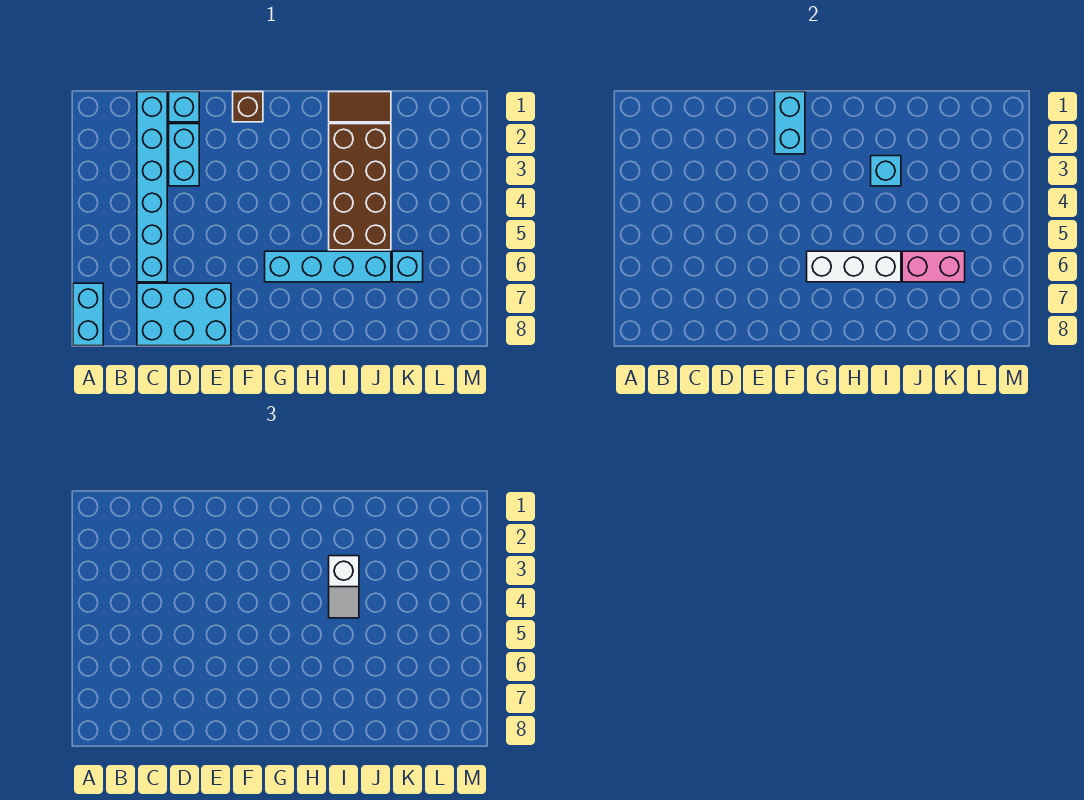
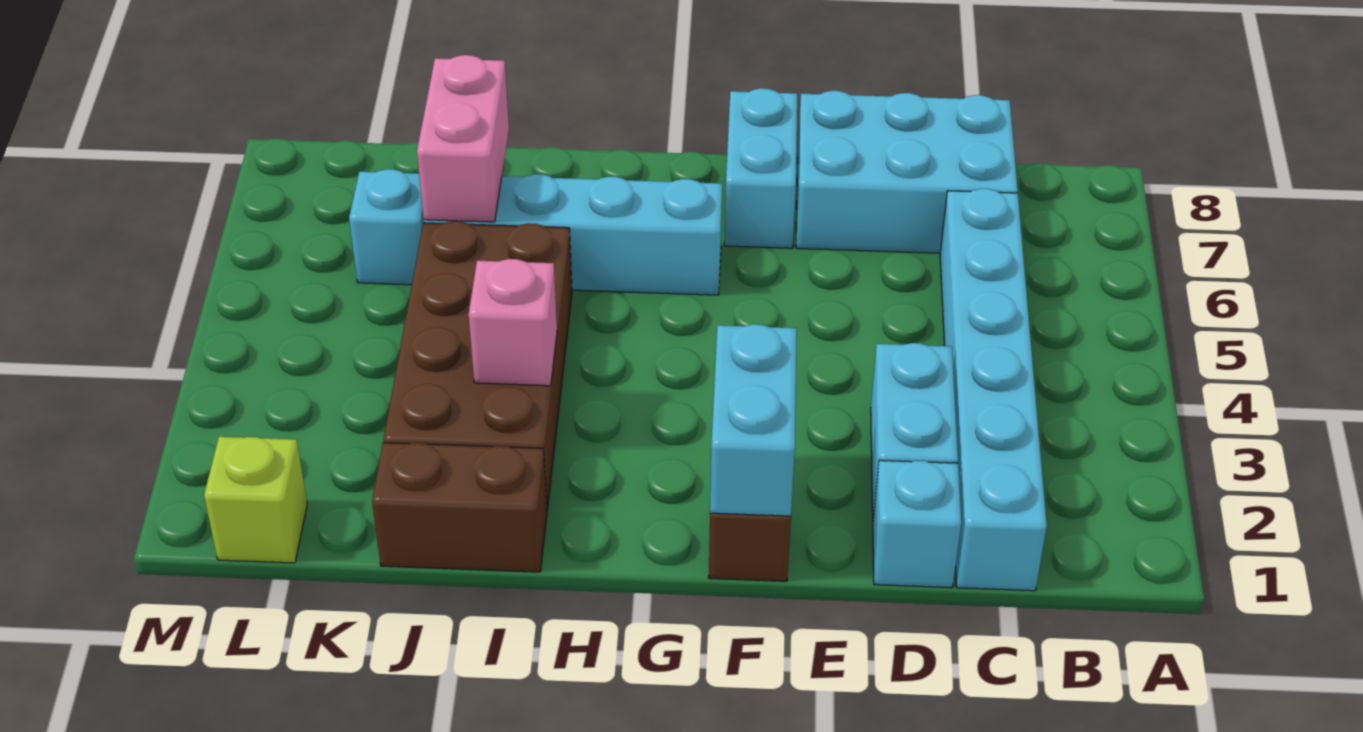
cyan 1x2 brick [73,283,103,346] -> cyan 1x2 brick moved to [724,88,797,248]
white 1x3 brick [807,251,901,282] -> none
brown 1x2 tile [329,92,391,122] -> brown 1x2 brick [372,443,547,572]
cyan 1x1 brick [871,156,901,186] -> pink 1x1 brick [469,259,557,386]
white 1x2 slope [329,556,359,618] -> none
pink 1x2 brick [902,251,965,282] -> pink 1x2 brick turned to [417,55,509,222]
none -> lime 1x1 brick [204,437,307,563]

